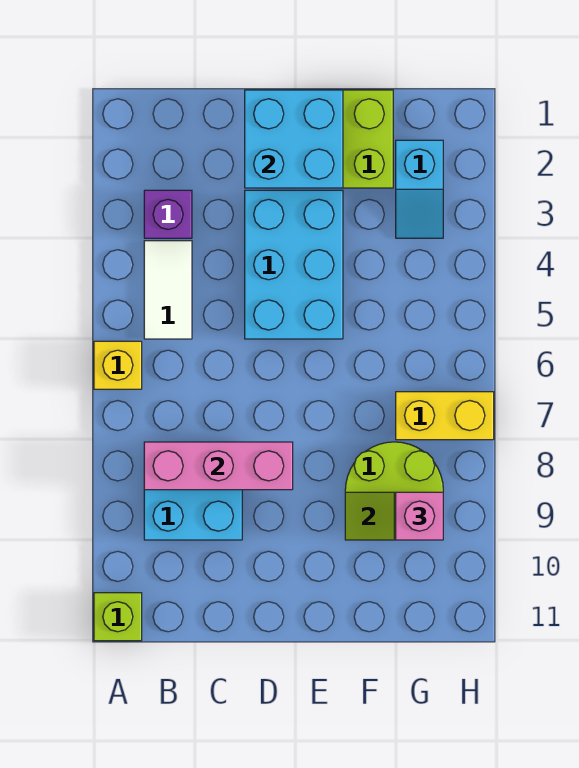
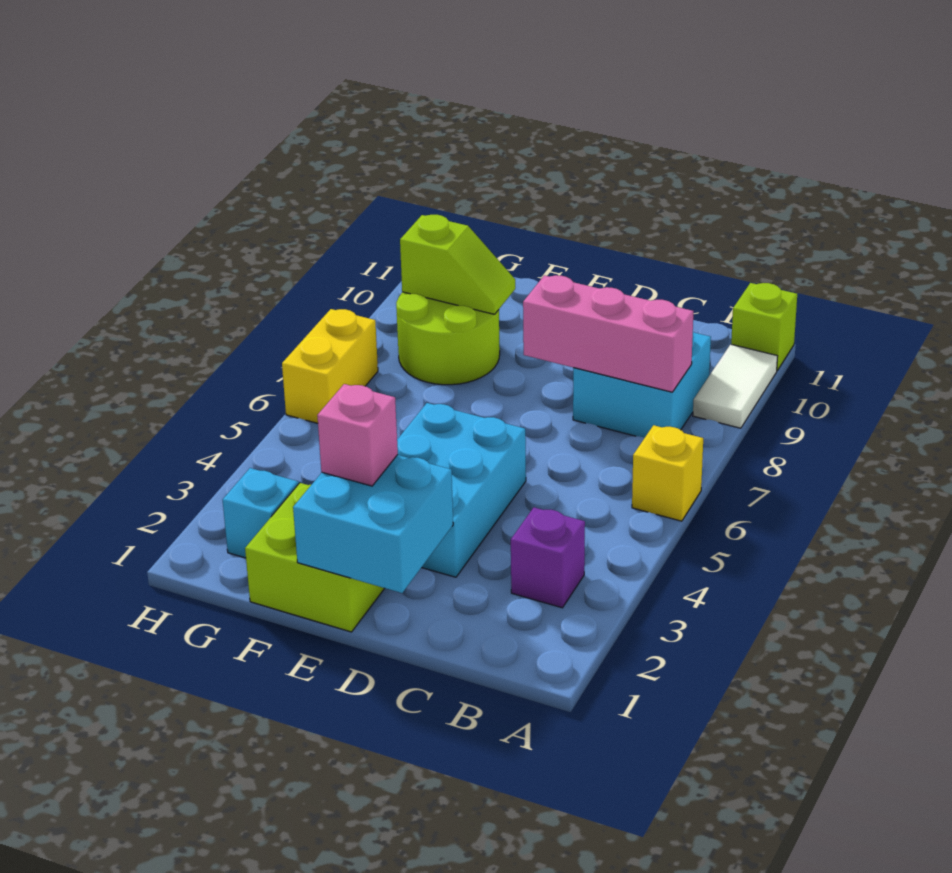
white 1x2 tile [144,241,192,339] -> white 1x2 tile moved to [693,344,778,428]
yellow 1x2 brick [396,392,494,440] -> yellow 1x2 brick turned to [282,309,378,423]
pink 1x1 brick [396,492,443,540] -> pink 1x1 brick moved to [317,384,398,486]

